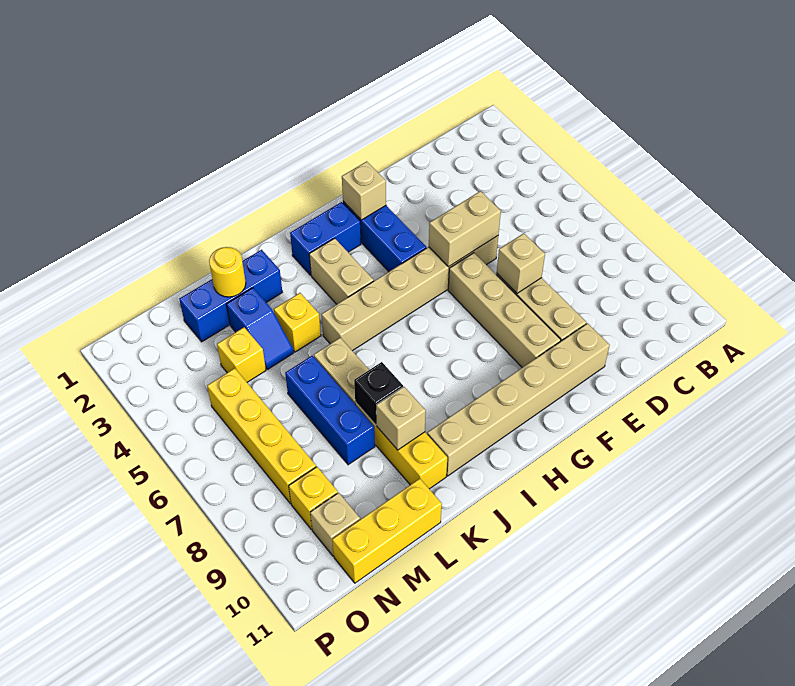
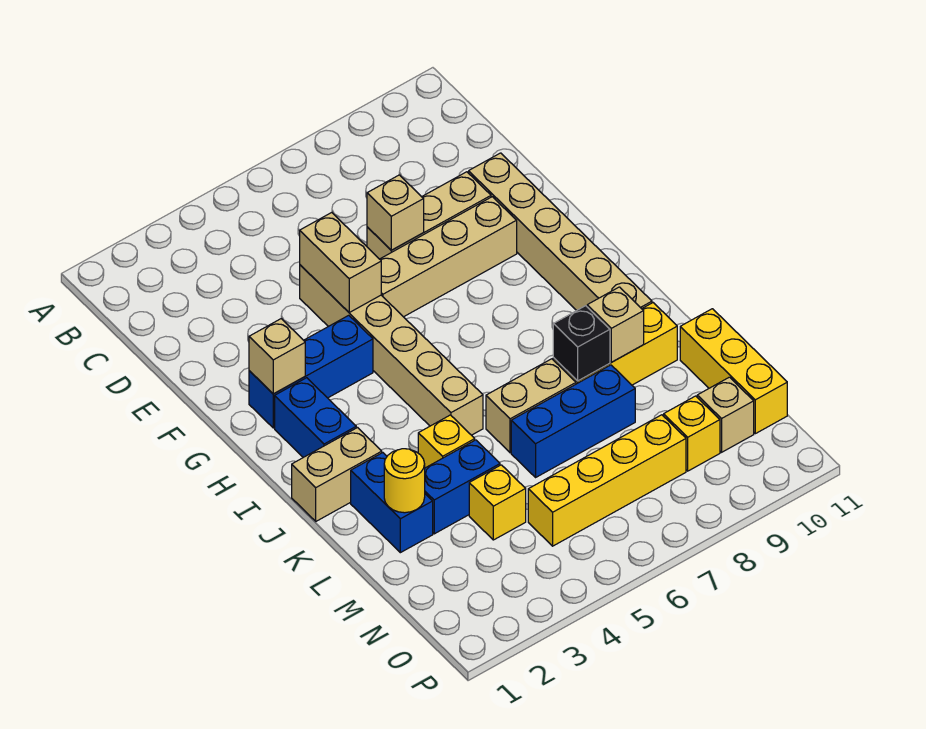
tan 1x2 brick [309,238,374,304] -> tan 1x2 brick moved to [292,428,382,521]
blue 1x3 brick [179,250,282,342] -> blue 1x2 brick [351,453,433,553]
blue 1x2 slope [226,288,294,369] -> blue 1x2 brick [425,440,500,534]

